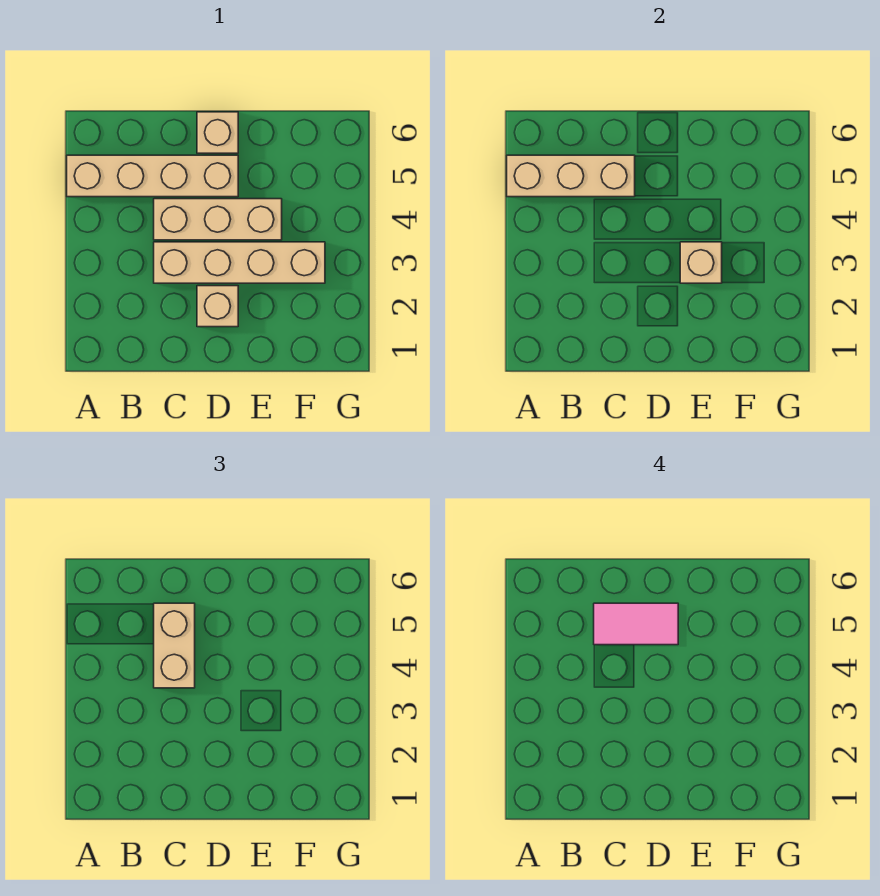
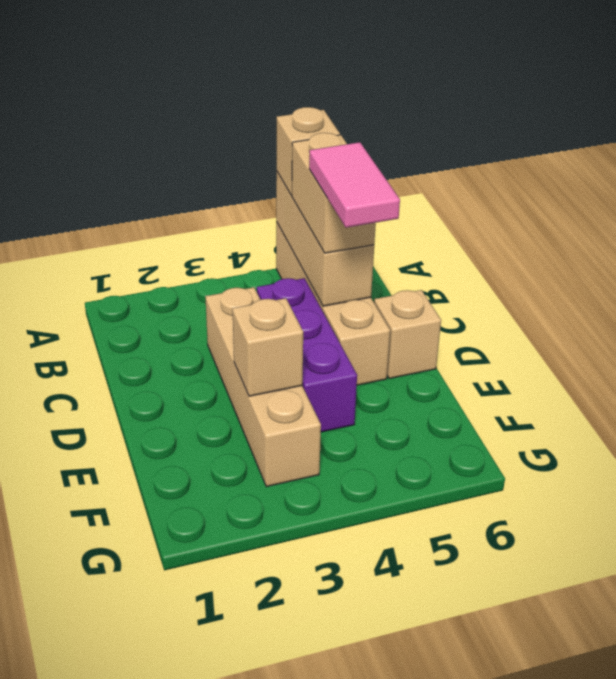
tan 1x3 brick [154,199,282,240] -> purple 1x3 brick [257,278,357,432]
tan 1x2 brick [154,603,195,688] -> tan 1x2 brick turned to [292,133,376,253]
tan 1x1 brick [197,286,238,327] -> tan 1x1 brick moved to [277,107,340,195]

